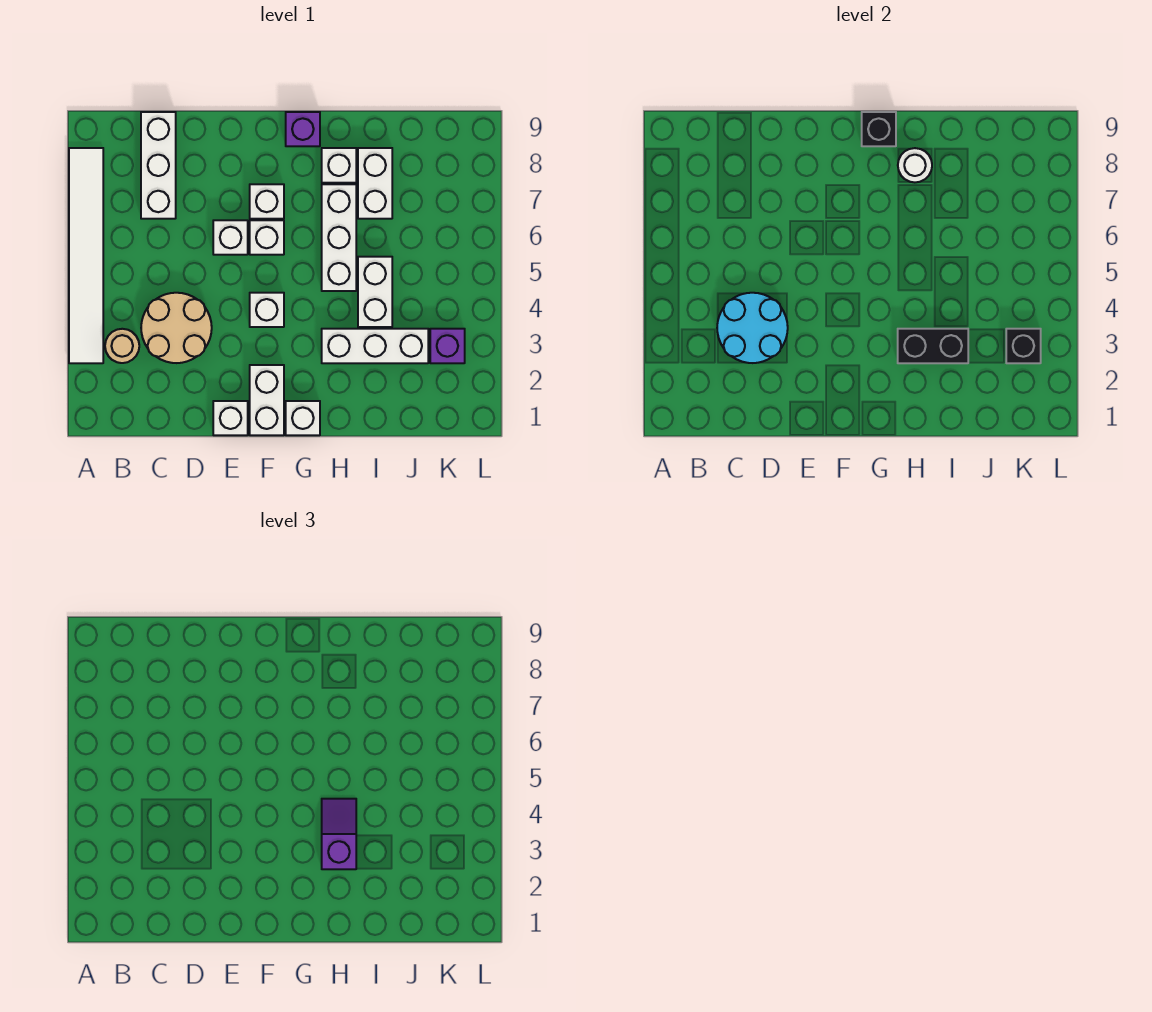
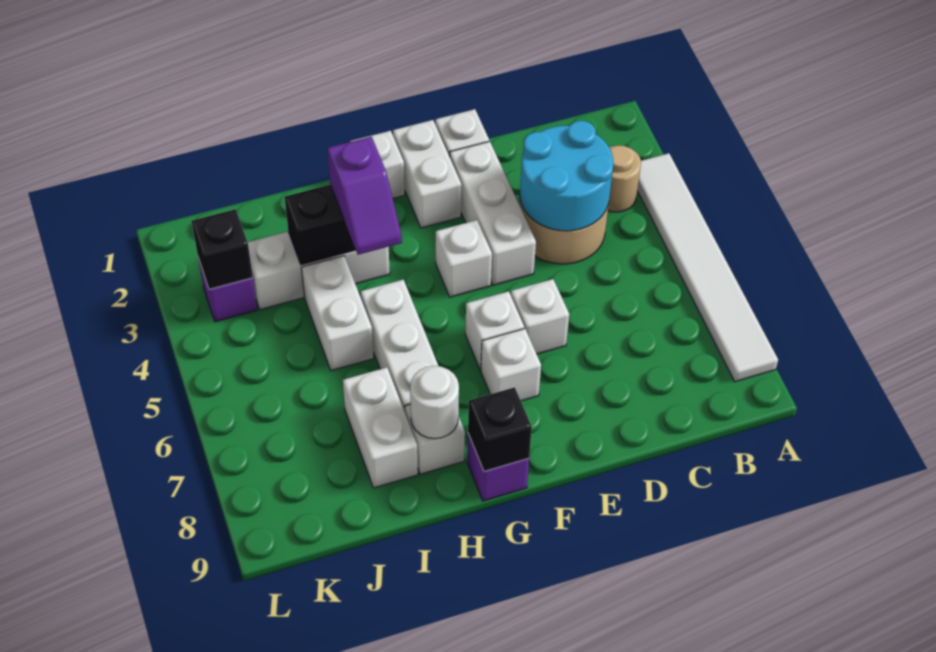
white 1x3 brick [141,112,176,219] -> white 1x3 brick moved to [450,141,536,285]

